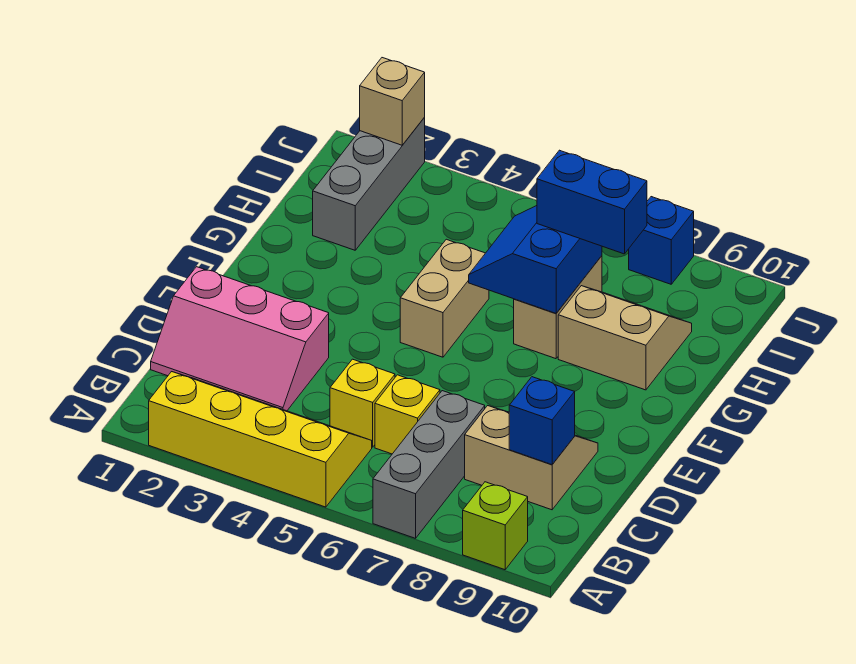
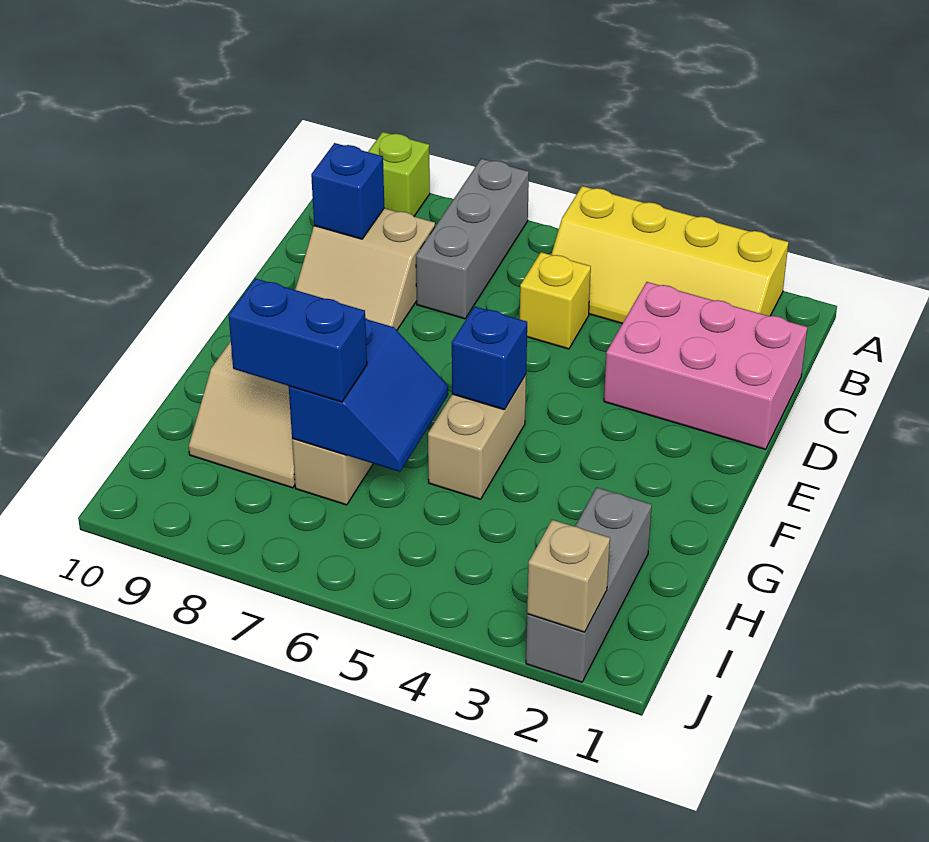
pink 2x3 slope [151,267,329,411] -> pink 2x3 brick [604,282,807,449]
yellow 1x1 brick [375,375,440,454] -> none
blue 1x1 brick [629,197,694,284] -> blue 1x1 brick moved to [452,307,527,410]

